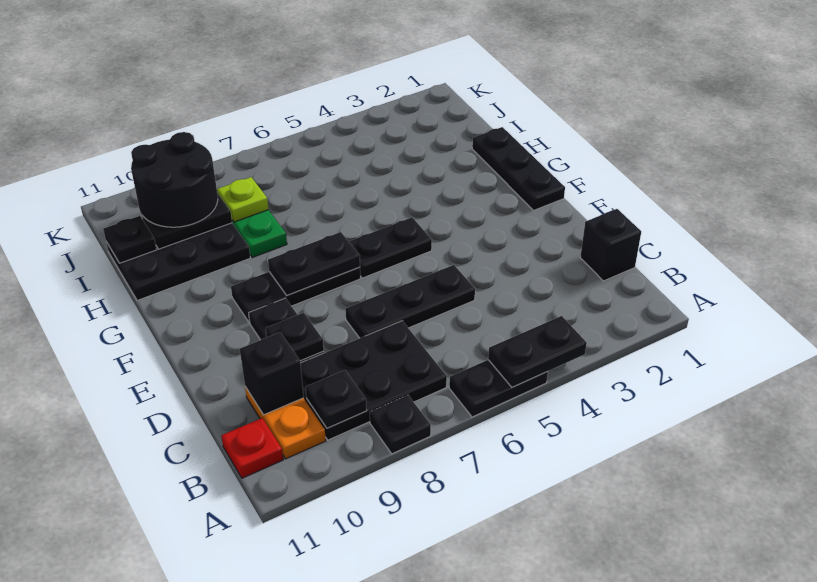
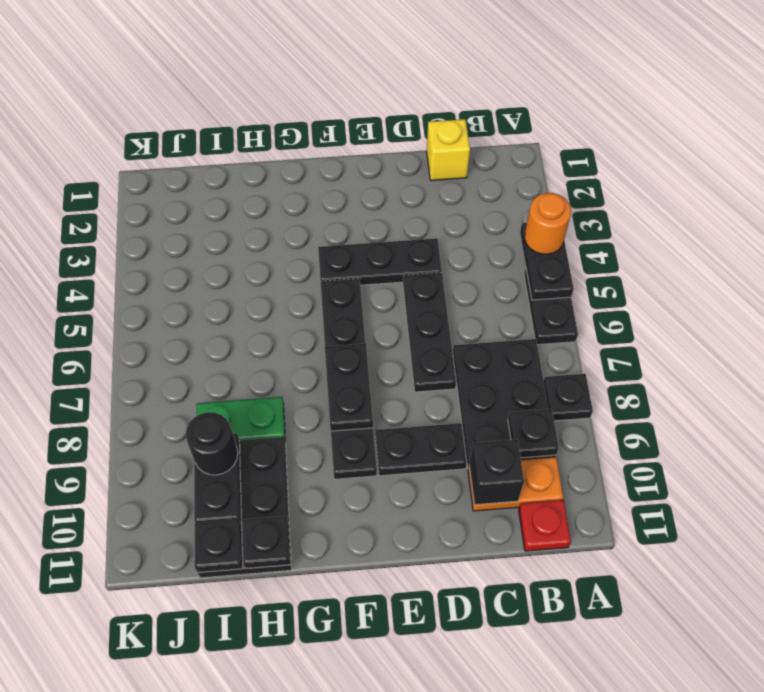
none -> orange 1x1 round brick [525,193,571,254]
black 1x1 brick [580,209,641,281] -> yellow 1x1 brick [427,119,470,180]
black 1x1 plate [266,313,324,361] -> black 1x1 plate moved to [242,516,290,569]
black 1x3 plate [472,127,565,210] -> black 1x3 plate moved to [318,238,442,285]
lime 1x1 plate [217,177,269,222] -> none
black 2x2 round brick [131,132,218,227] -> black 1x1 round brick [186,412,238,475]

